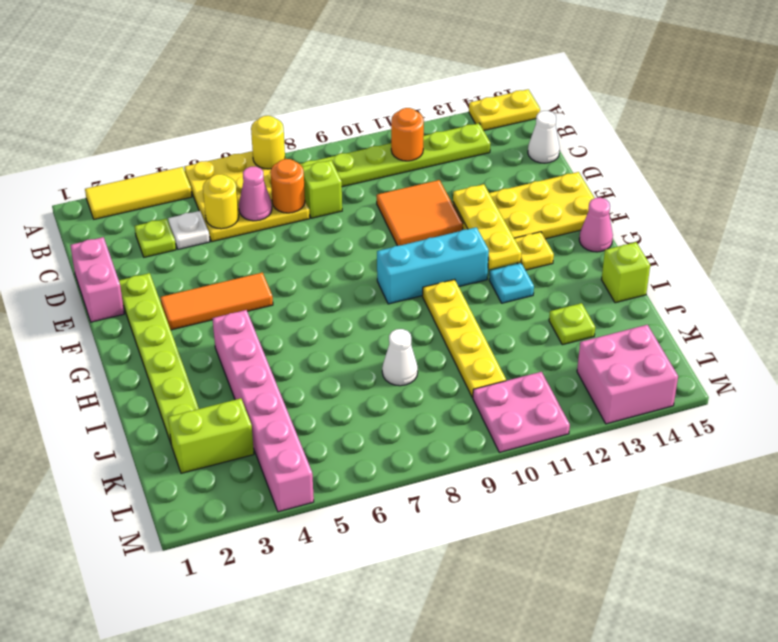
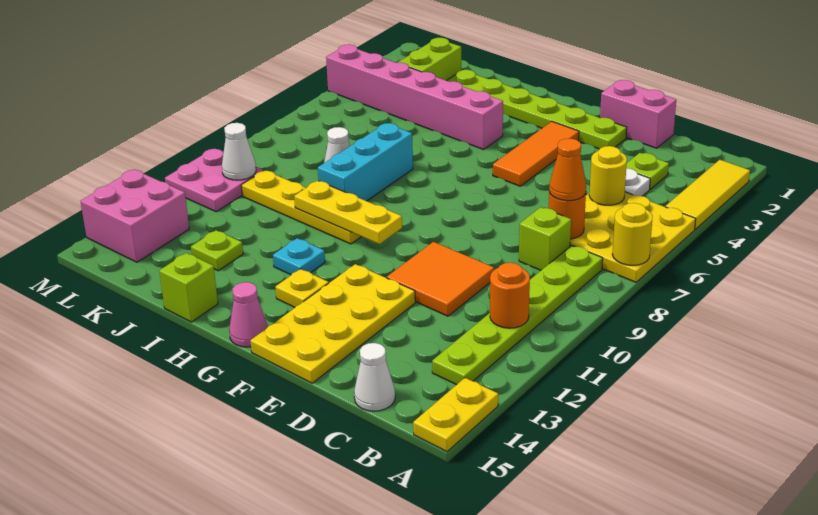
pink 1x1 cone [239,167,272,221] -> none
none -> orange 1x1 cone [549,138,586,201]
yellow 1x3 plate [453,184,522,269] -> yellow 1x3 plate moved to [294,181,402,244]
cyan 1x3 brick [377,227,489,304] -> cyan 1x3 brick moved to [318,123,413,201]
none -> white 1x1 cone [222,123,256,180]

